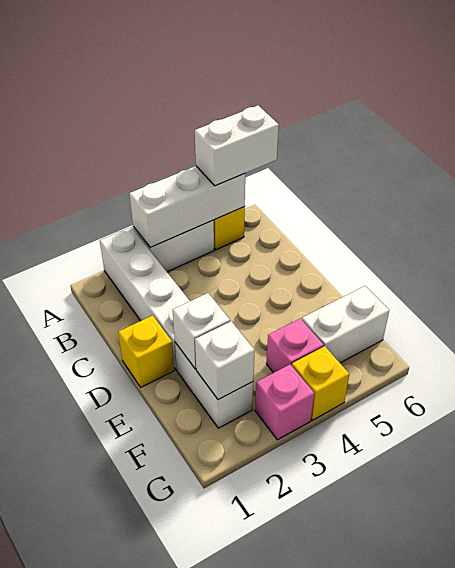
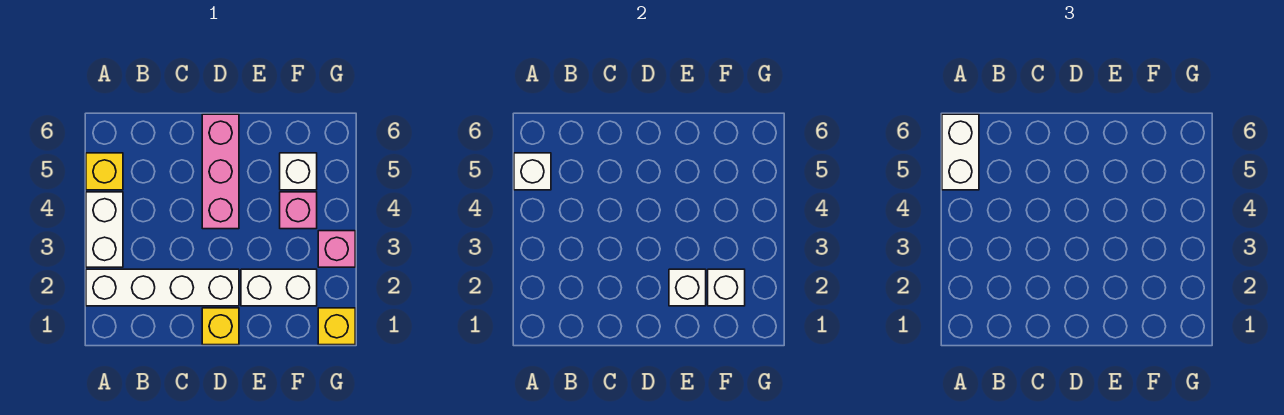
white 1x3 brick [129,166,245,248] -> white 1x1 brick [514,153,551,190]
none -> pink 1x3 brick [202,114,239,229]
white 1x2 brick [302,286,389,363] -> white 1x1 brick [280,153,317,190]
yellow 1x1 brick [292,346,349,420] -> yellow 1x1 brick moved to [318,308,355,345]

